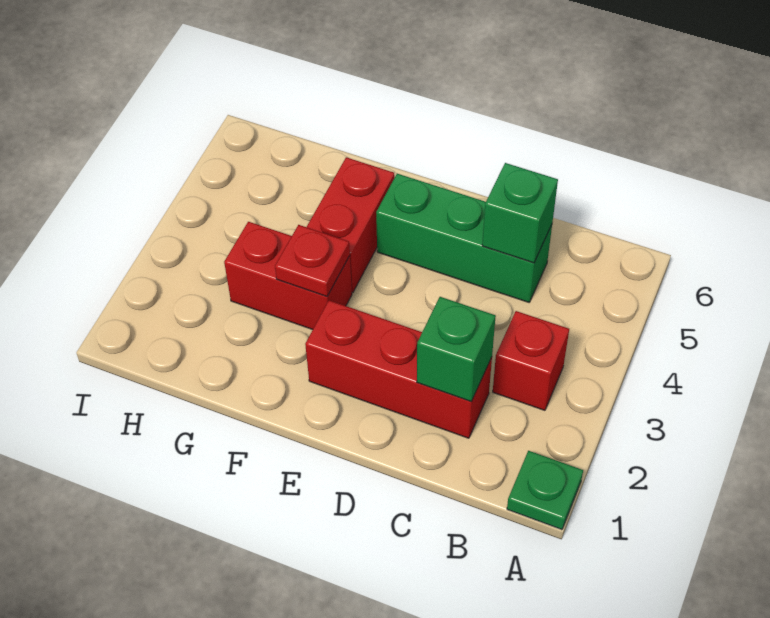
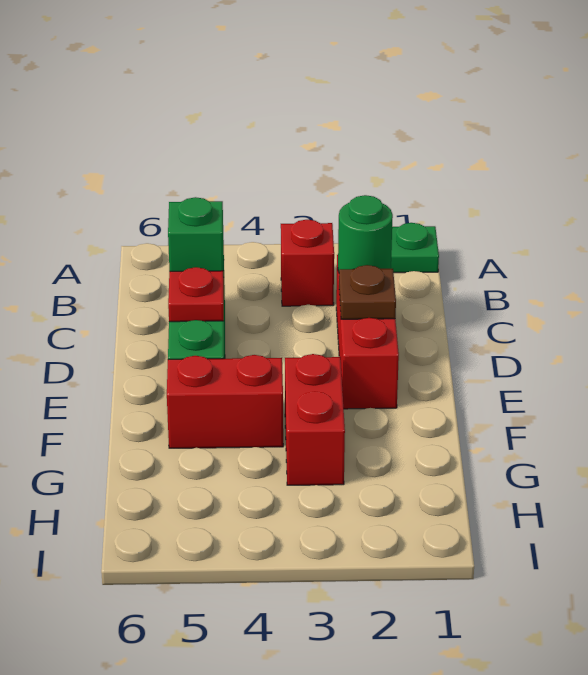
green 1x1 brick [417,297,496,402] -> green 1x1 round brick [338,195,393,271]
none -> brown 1x1 plate [339,265,396,319]
red 1x1 plate [275,225,350,296] -> red 1x1 plate moved to [168,267,224,322]

